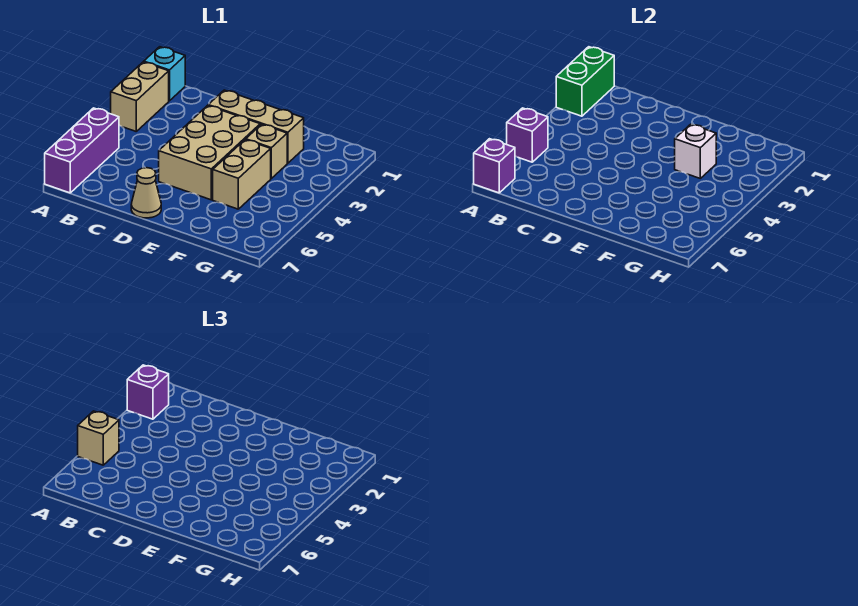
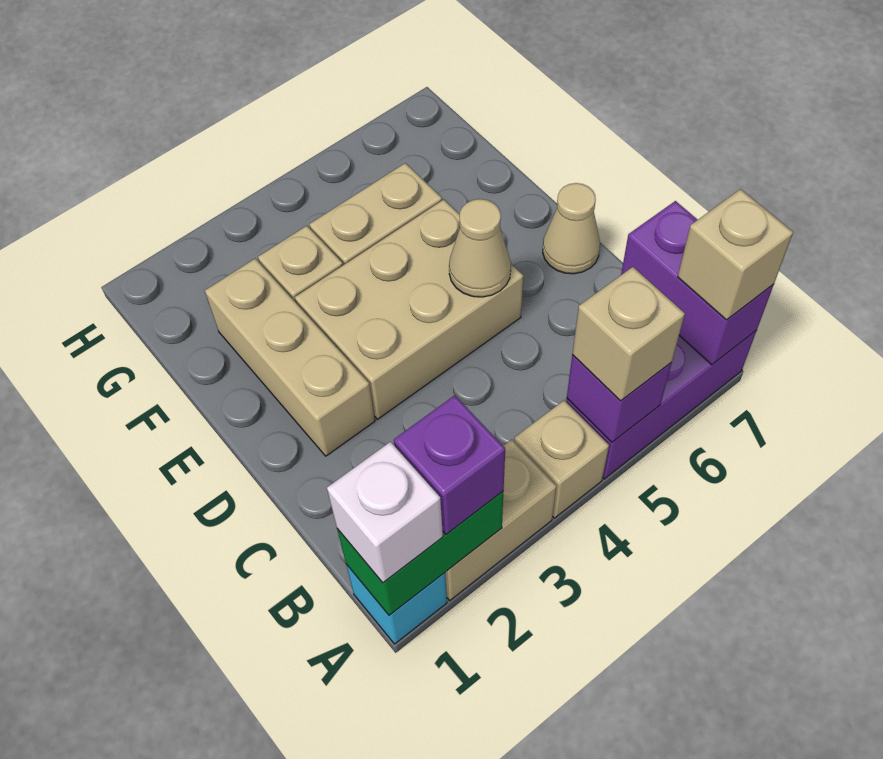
none -> tan 1x1 brick [514,400,609,518]
purple 1x1 brick [474,139,515,193] -> purple 1x2 brick [621,201,774,365]
none -> tan 1x1 brick [678,189,793,320]
none -> tan 1x1 cone [449,199,511,297]
white 1x1 brick [675,124,716,178] -> white 1x1 brick moved to [327,442,443,583]

